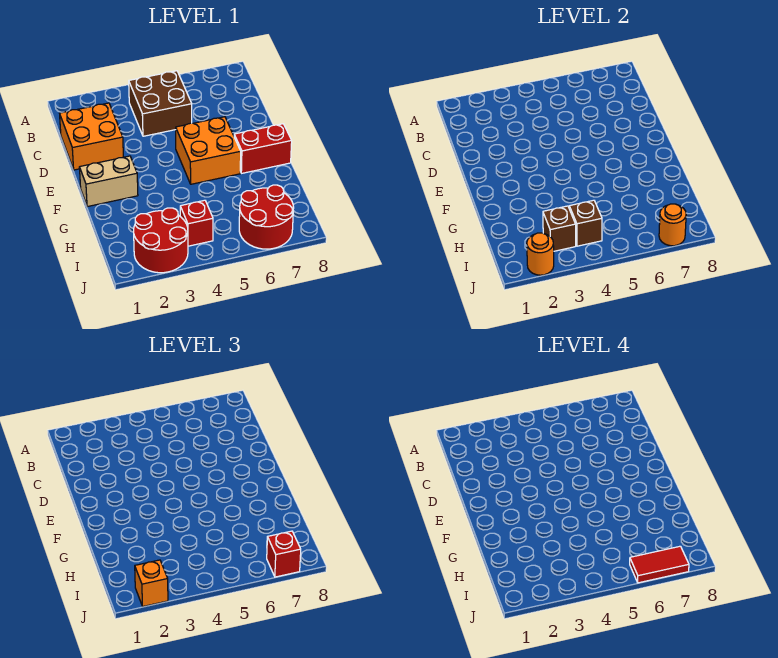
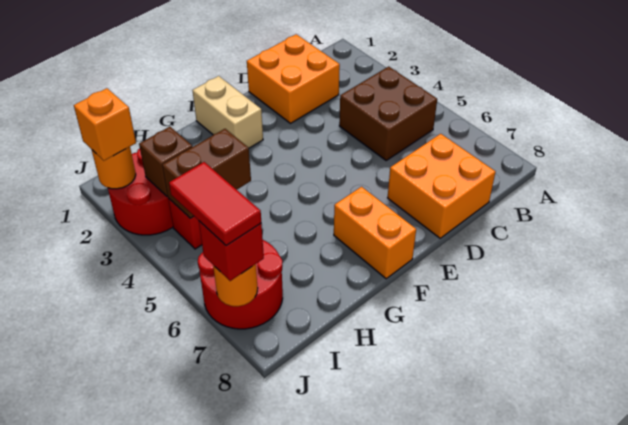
orange 2x2 brick [176,117,241,184] -> orange 2x2 brick moved to [388,134,495,238]
red 1x2 brick [234,124,292,173] -> orange 1x2 brick [334,187,416,279]
brown 1x1 brick [569,200,602,246] -> brown 1x2 brick [162,129,251,218]

